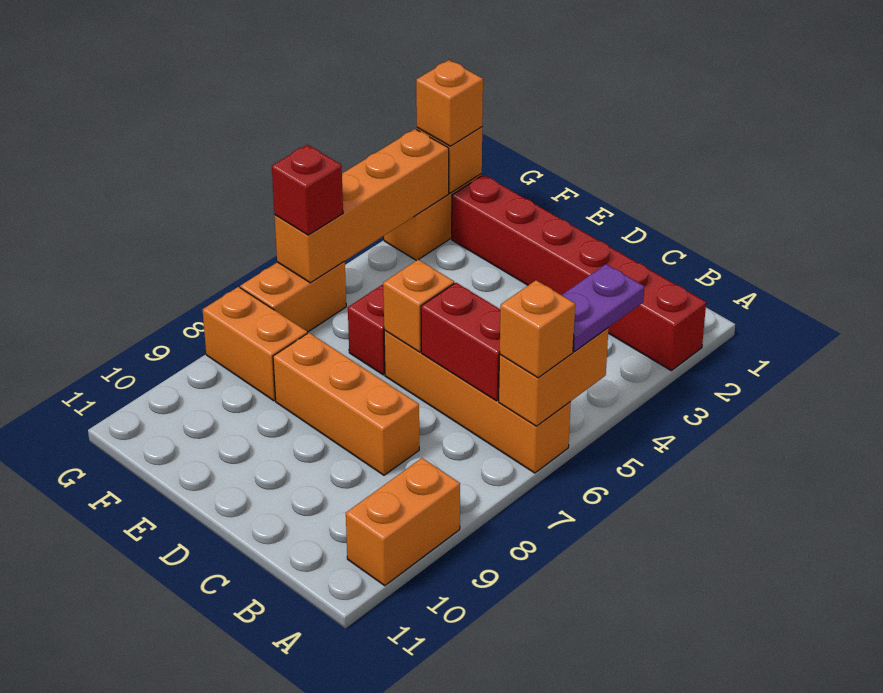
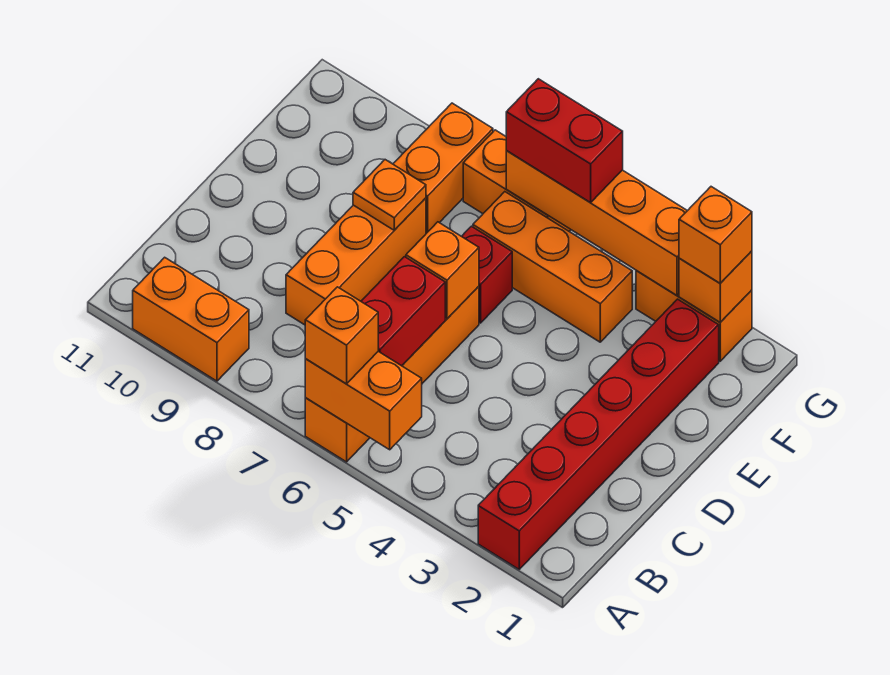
purple 1x2 plate [562,264,645,351] -> none
none -> orange 1x1 plate [353,160,426,230]
none -> orange 1x3 brick [473,192,632,342]
red 1x1 brick [272,145,343,235] -> red 1x2 brick [506,79,623,203]

